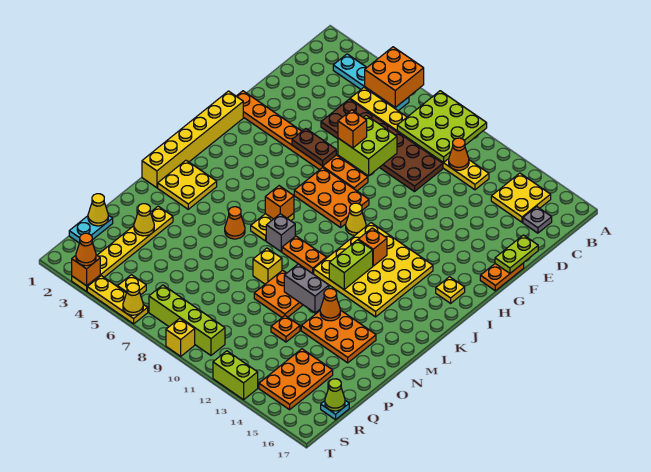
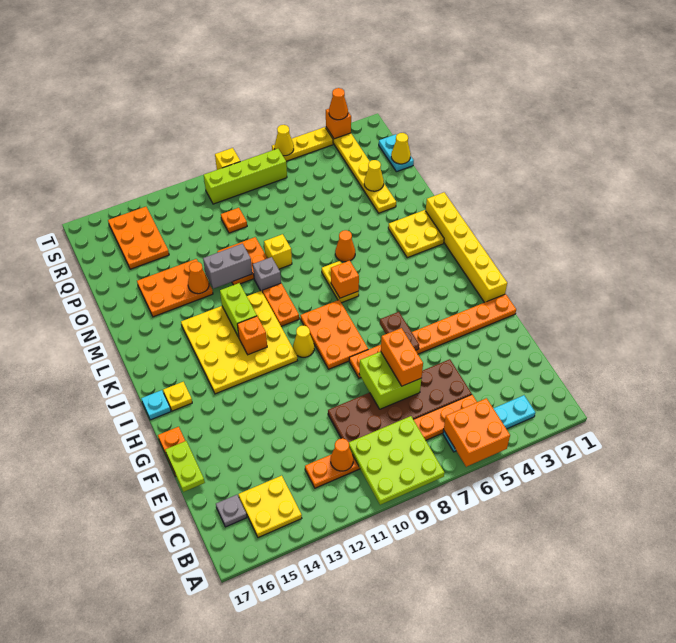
yellow 1x8 plate [350,88,489,190] -> orange 1x8 plate [305,395,477,488]
orange 1x1 brick [338,110,367,148] -> orange 1x2 brick [381,328,423,386]
brown 1x2 plate [292,129,336,166] -> brown 1x2 plate turned to [380,312,419,350]
orange 2x3 plate [294,168,369,227] -> orange 2x3 plate turned to [300,300,368,369]
grey 1x1 brick [266,214,295,252] -> grey 1x1 brick moved to [253,257,281,292]
orange 1x2 plate [282,236,327,274] -> orange 1x2 plate turned to [263,283,299,326]
orange 1x1 plate [271,316,300,342] -> orange 1x1 plate moved to [221,208,247,233]
cyan 1x1 plate [321,401,349,420] -> cyan 1x1 plate moved to [141,390,171,420]
lime 1x1 cone [325,379,345,411] -> none
yellow 1x1 plate [118,275,146,295] -> none
lime 1x2 brick [213,351,258,400] -> none

